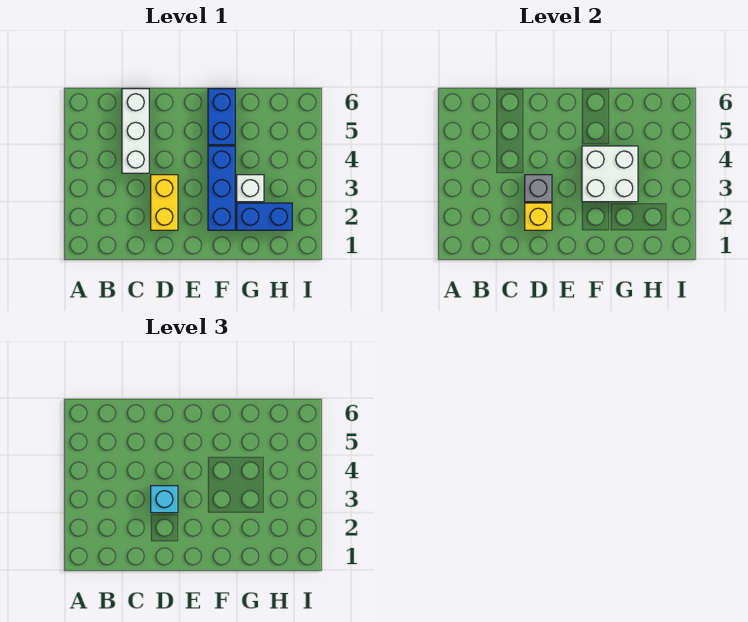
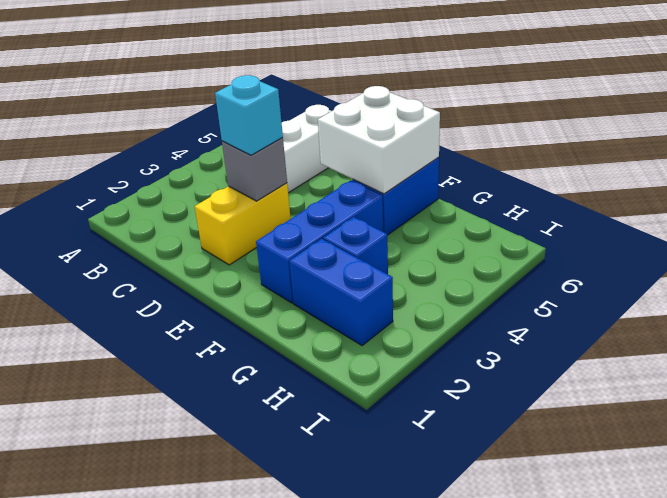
yellow 1x1 brick [525,203,552,230] -> none
white 2x2 brick [582,146,638,202] -> white 2x2 brick moved to [318,86,440,194]
white 1x1 brick [237,175,264,202] -> blue 1x1 brick [323,217,388,274]

